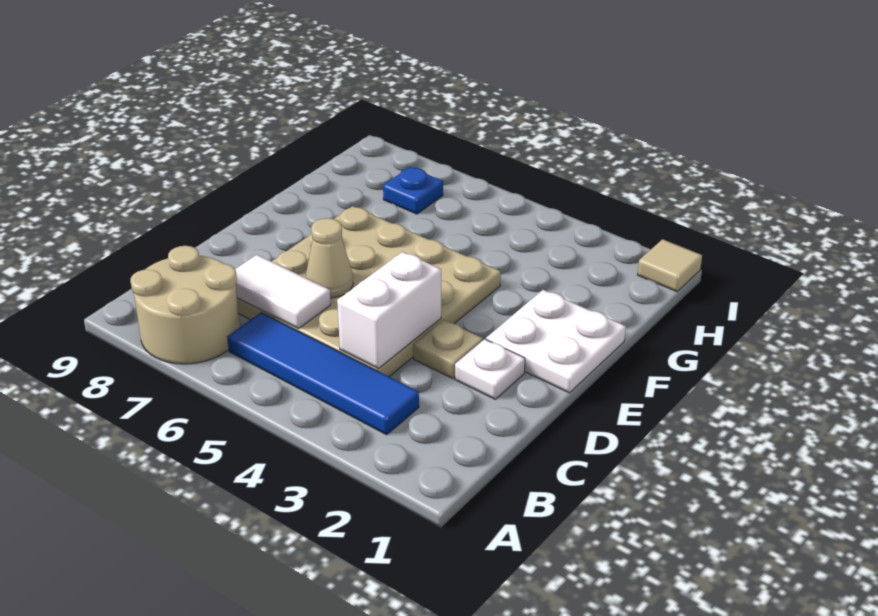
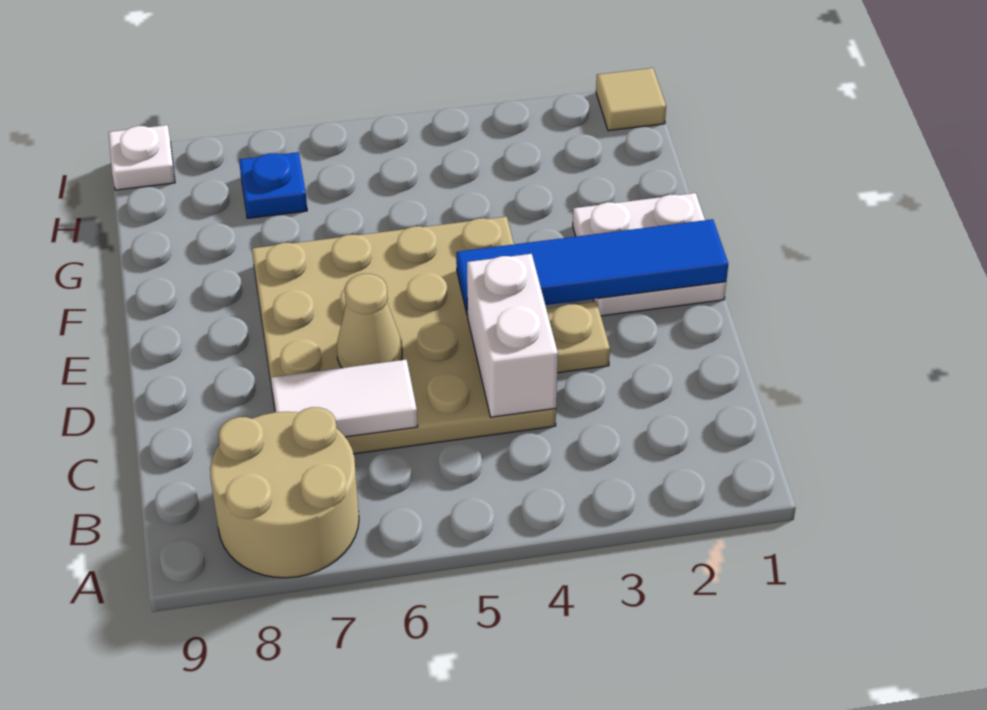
blue 1x4 tile [227,313,419,435] -> blue 1x4 tile moved to [456,219,728,315]
white 1x1 plate [455,339,525,399] -> white 1x1 plate moved to [109,125,175,190]

